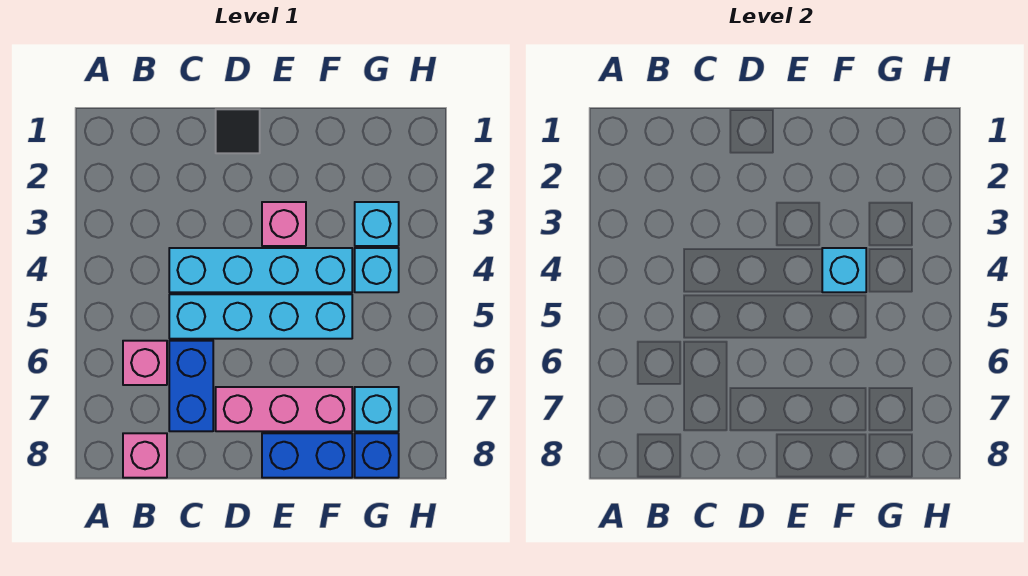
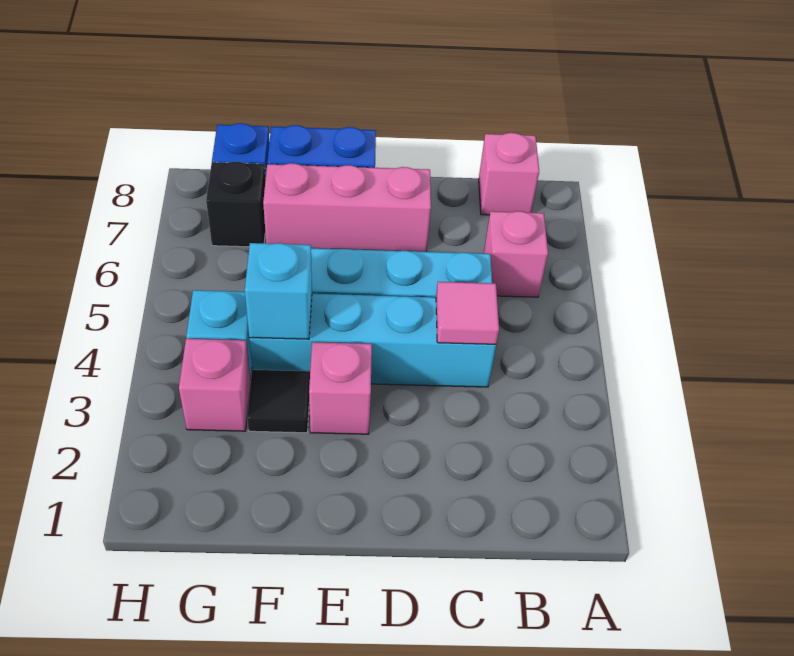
none -> pink 1x1 tile [436,282,499,344]
blue 1x2 brick [169,341,213,431] -> none
black 1x1 tile [216,109,260,153] -> black 1x1 tile moved to [247,370,310,433]
cyan 1x1 brick [355,202,399,246] -> pink 1x1 brick [179,339,250,431]
cyan 1x1 brick [355,387,399,431] -> black 1x1 brick [206,162,266,247]

